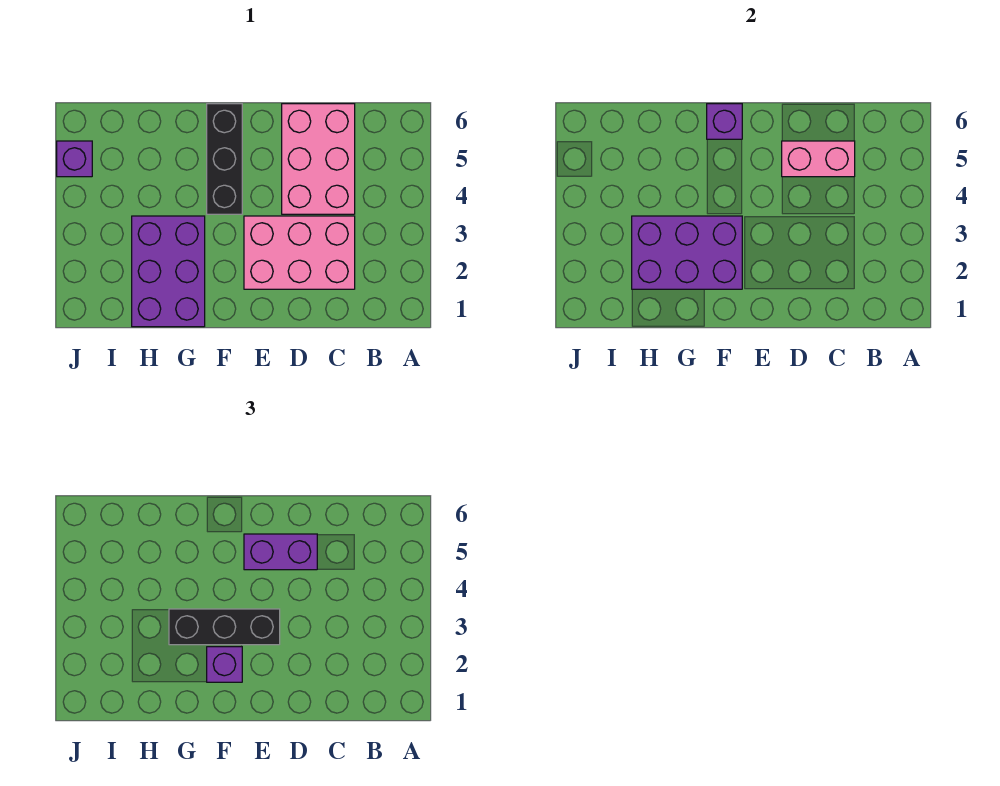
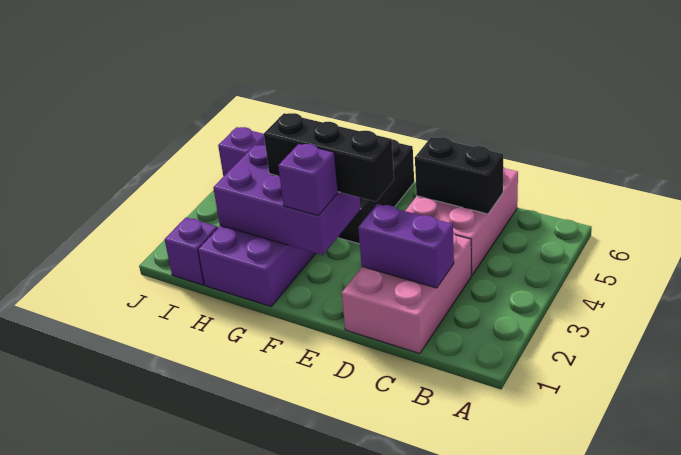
pink 2x3 brick [244,216,355,289] -> pink 2x3 brick turned to [342,233,471,354]
pink 1x2 brick [782,141,855,177] -> black 1x2 brick [415,137,503,214]
purple 1x2 brick [244,534,317,570] -> purple 1x2 brick moved to [358,204,454,288]
purple 1x1 brick [707,104,742,139] -> purple 1x1 brick moved to [165,217,218,285]

